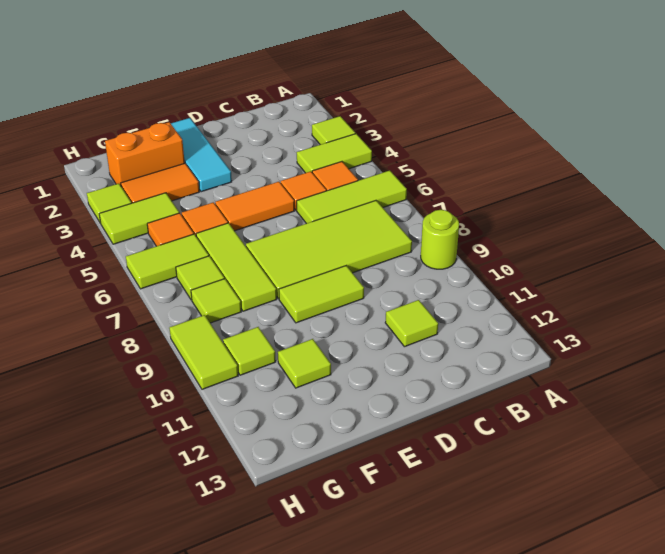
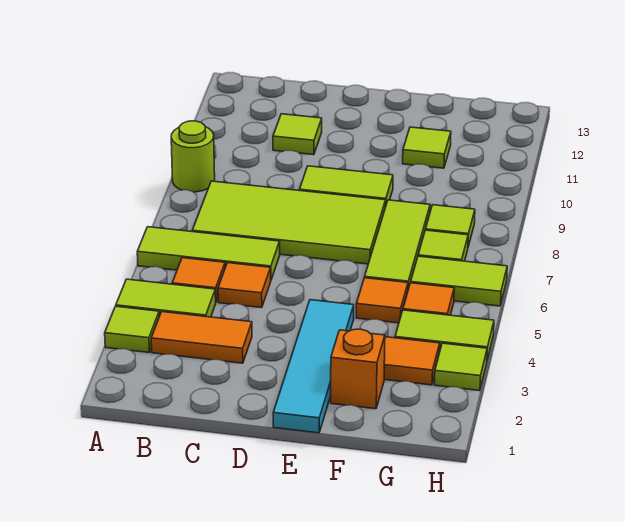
orange 1x2 tile [215,182,294,231] -> orange 1x2 tile moved to [151,312,252,363]
cyan 1x3 tile [171,118,232,192] -> cyan 1x4 tile [273,300,354,433]
orange 1x2 brick [105,122,185,185] -> orange 1x1 brick [331,329,385,409]
lime 1x1 tile [223,327,276,375] -> none
lime 1x2 tile [169,315,238,389] -> none

